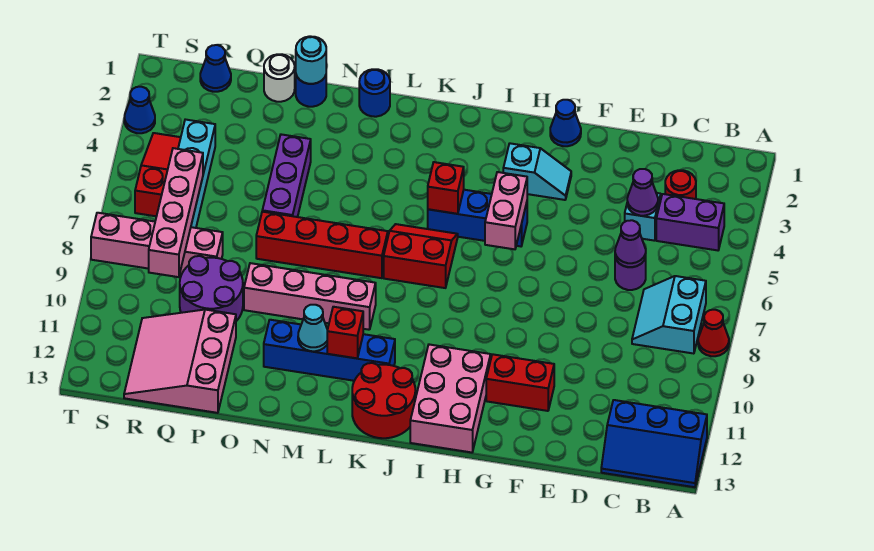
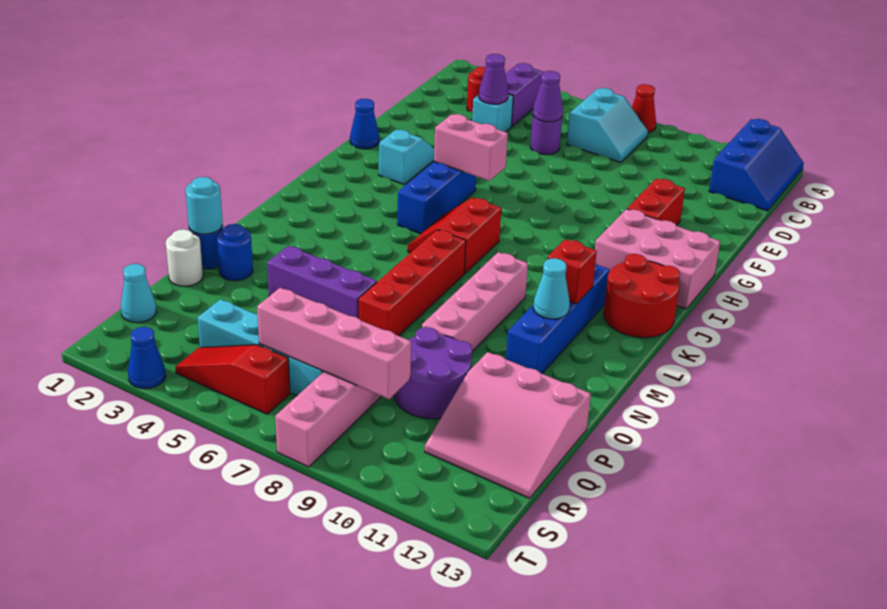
cyan 2x2 slope [632,276,706,354] -> cyan 2x2 slope turned to [567,88,648,162]
red 1x1 brick [428,162,464,214] -> none
blue 1x1 round brick [359,69,390,117] -> blue 1x1 round brick moved to [217,224,253,281]
blue 1x1 cone [200,45,231,92] -> cyan 1x1 cone [121,264,157,323]

